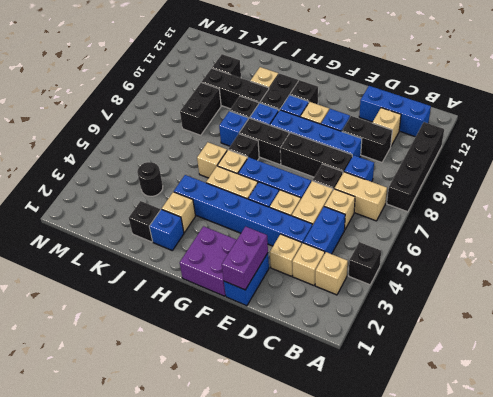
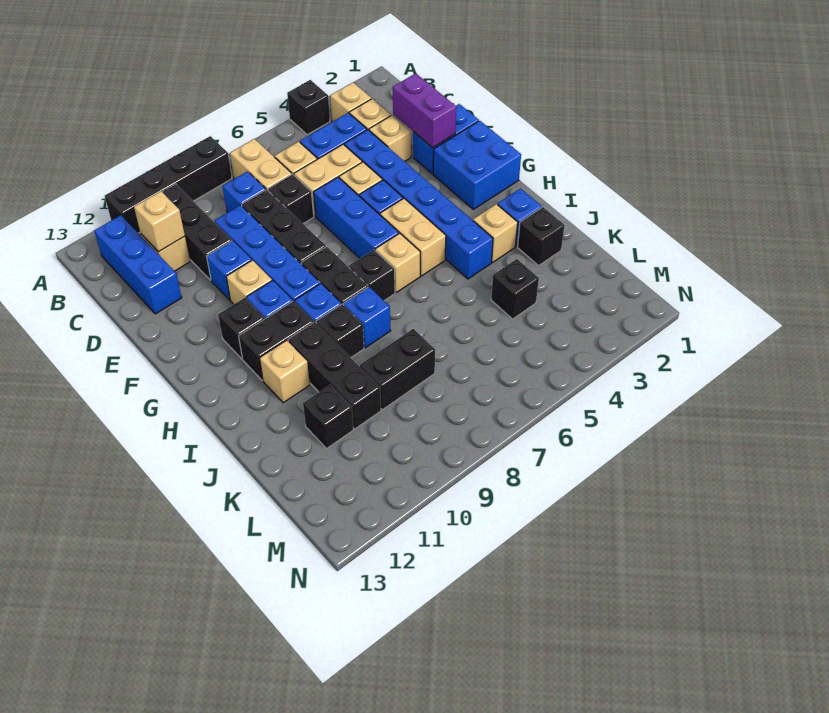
black 1x2 brick [342,116,392,163] -> black 1x3 brick [162,184,232,280]
purple 1x2 brick [222,227,268,290] -> purple 1x2 brick turned to [393,73,456,148]
purple 2x2 brick [180,226,237,296] -> blue 2x2 brick [433,121,521,209]
tan 1x1 brick [197,142,227,178] -> tan 1x1 brick moved to [134,191,185,252]
black 1x1 round brick [137,162,163,196] -> black 1x1 brick [491,259,539,319]

